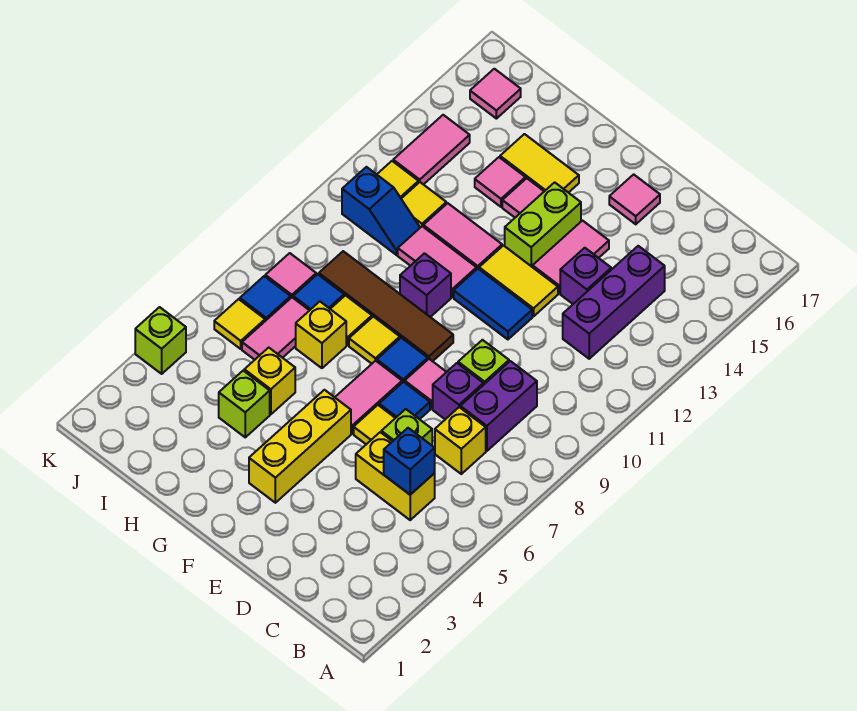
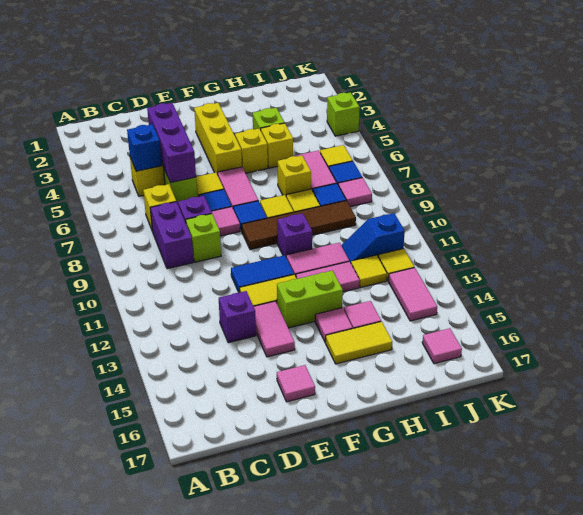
purple 1x3 brick [563,246,665,359] -> purple 1x3 brick moved to [147,103,196,183]
lime 1x2 brick [505,182,581,267] -> lime 1x2 brick turned to [277,271,343,328]
none -> yellow 1x1 brick [235,129,268,173]

